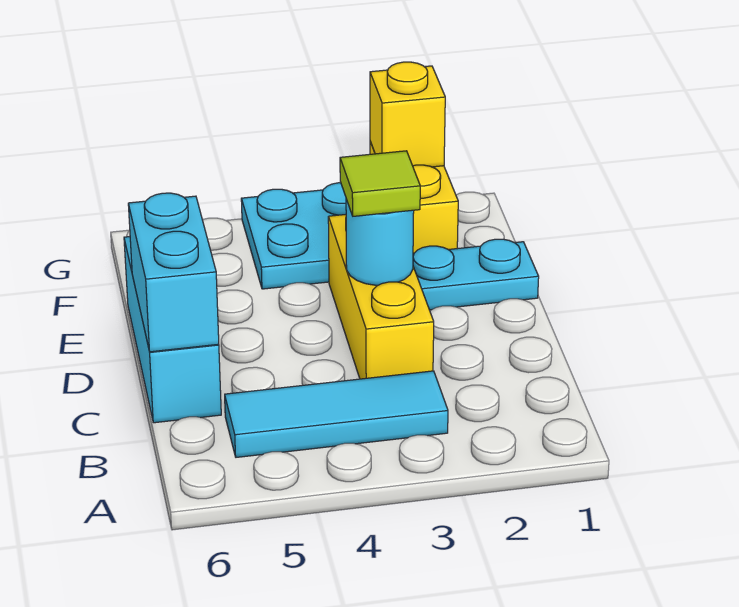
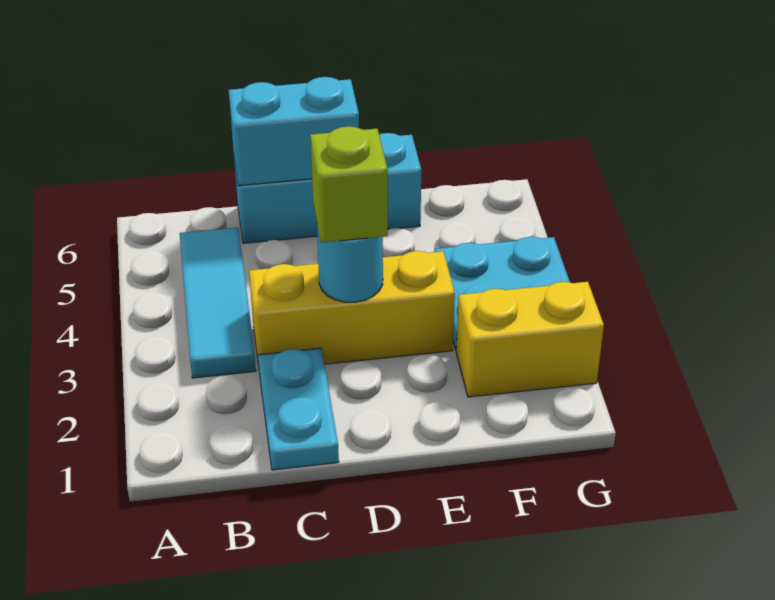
lime 1x1 tile [340,151,420,216] -> lime 1x1 brick [310,126,388,243]
cyan 1x2 plate [413,239,539,310] -> cyan 1x2 plate moved to [258,348,339,470]
yellow 1x1 brick [370,62,445,167] -> none

